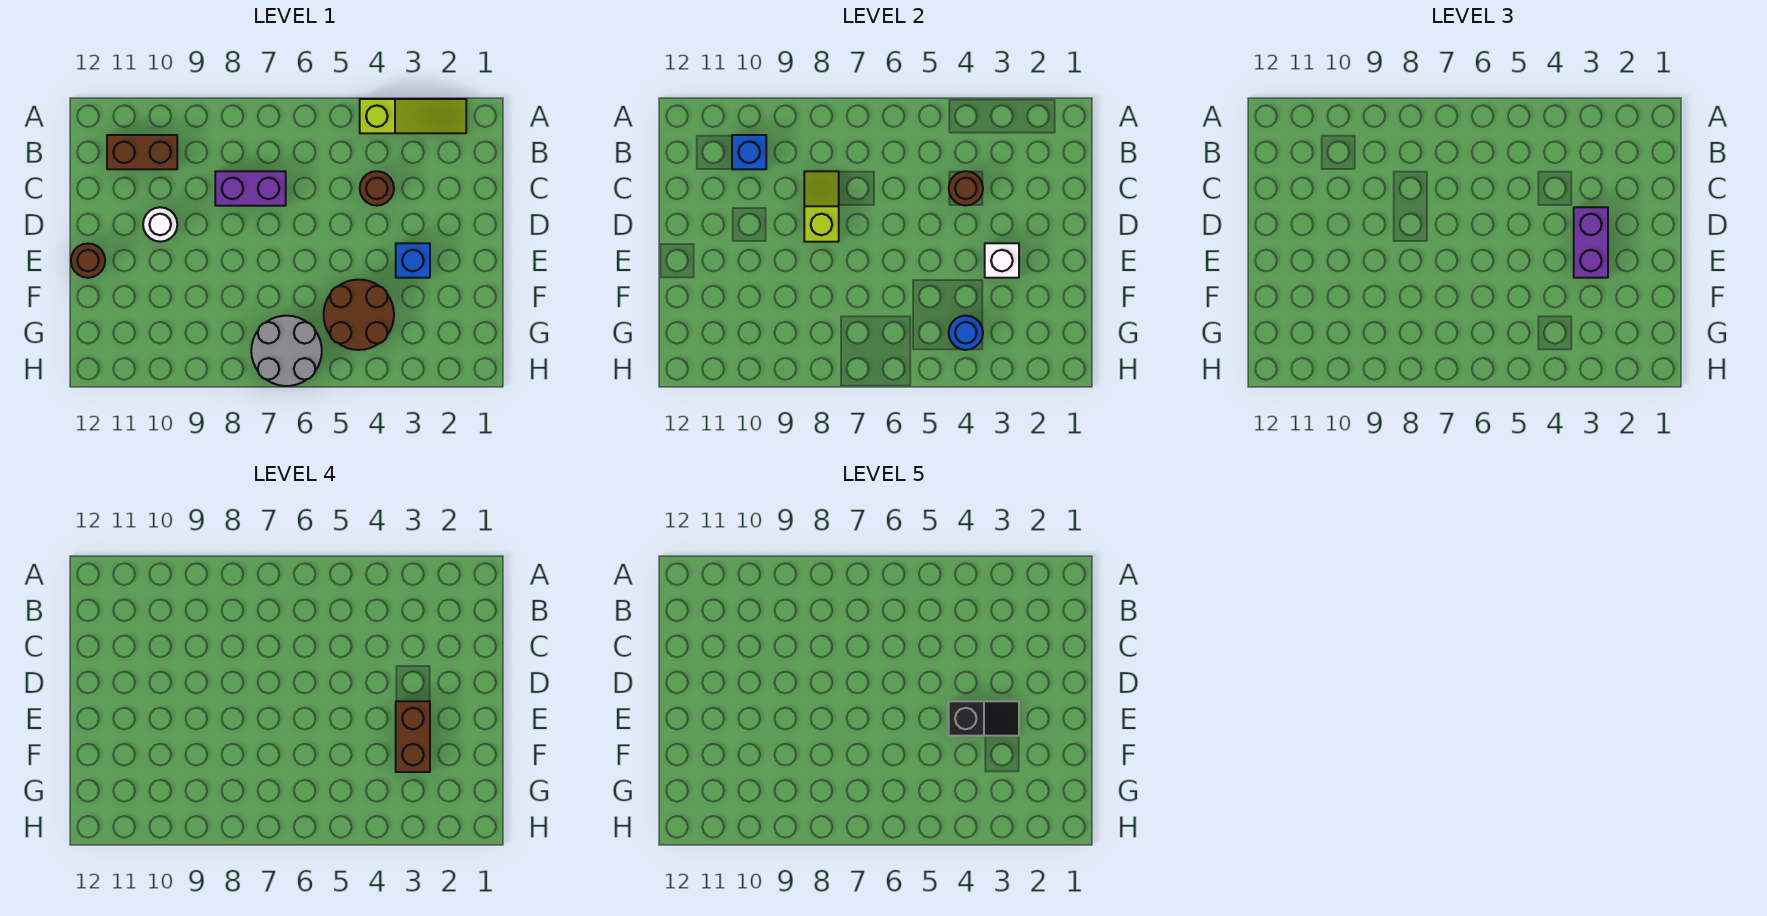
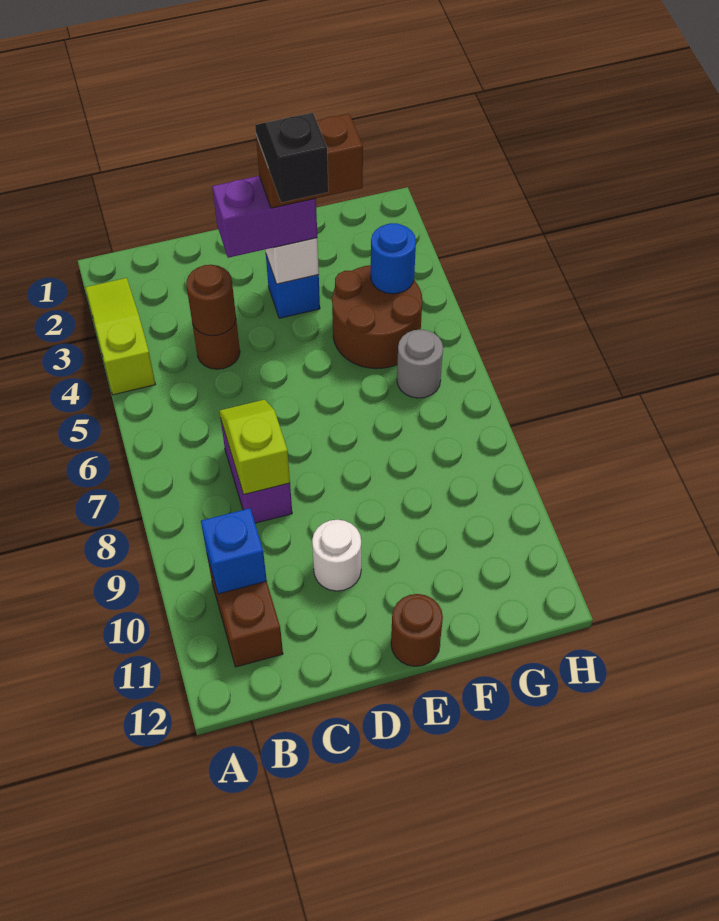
lime 1x2 slope [804,171,839,242] -> lime 1x2 slope turned to [219,400,290,495]
grey 2x2 round brick [251,316,322,386] -> grey 1x1 round brick [397,329,443,398]

